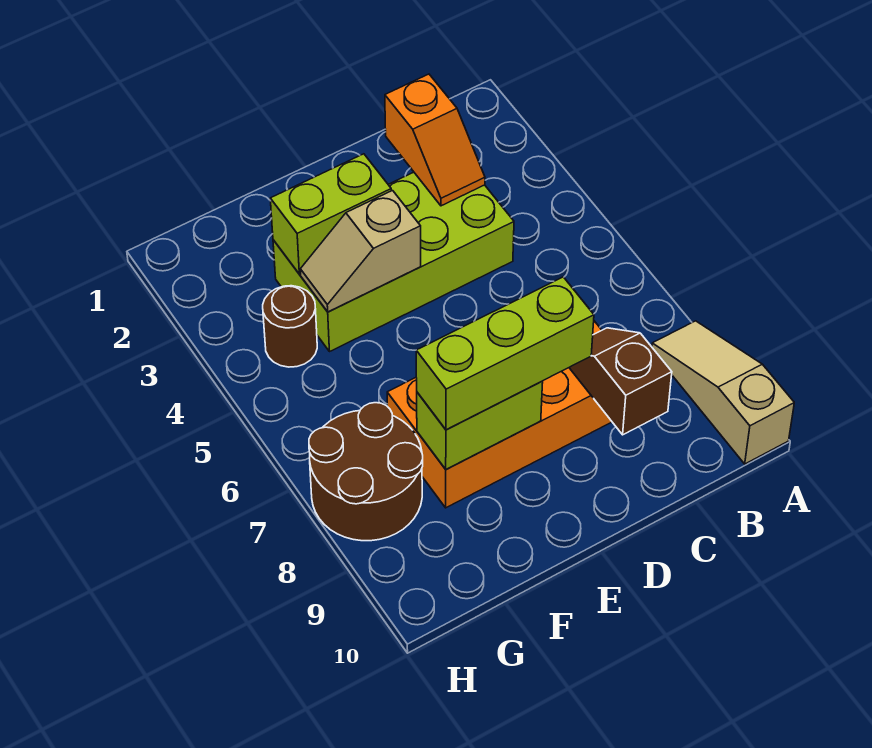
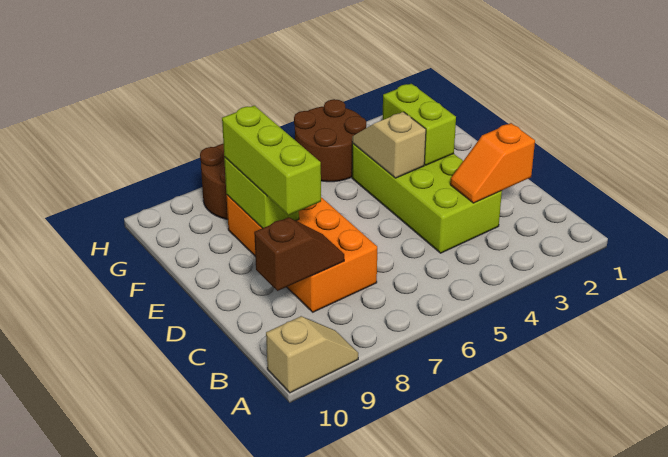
tan 1x3 slope [652,321,794,464] -> tan 1x2 slope [266,316,358,393]
brown 1x1 round brick [263,286,317,367] -> brown 2x2 round brick [294,99,366,182]

